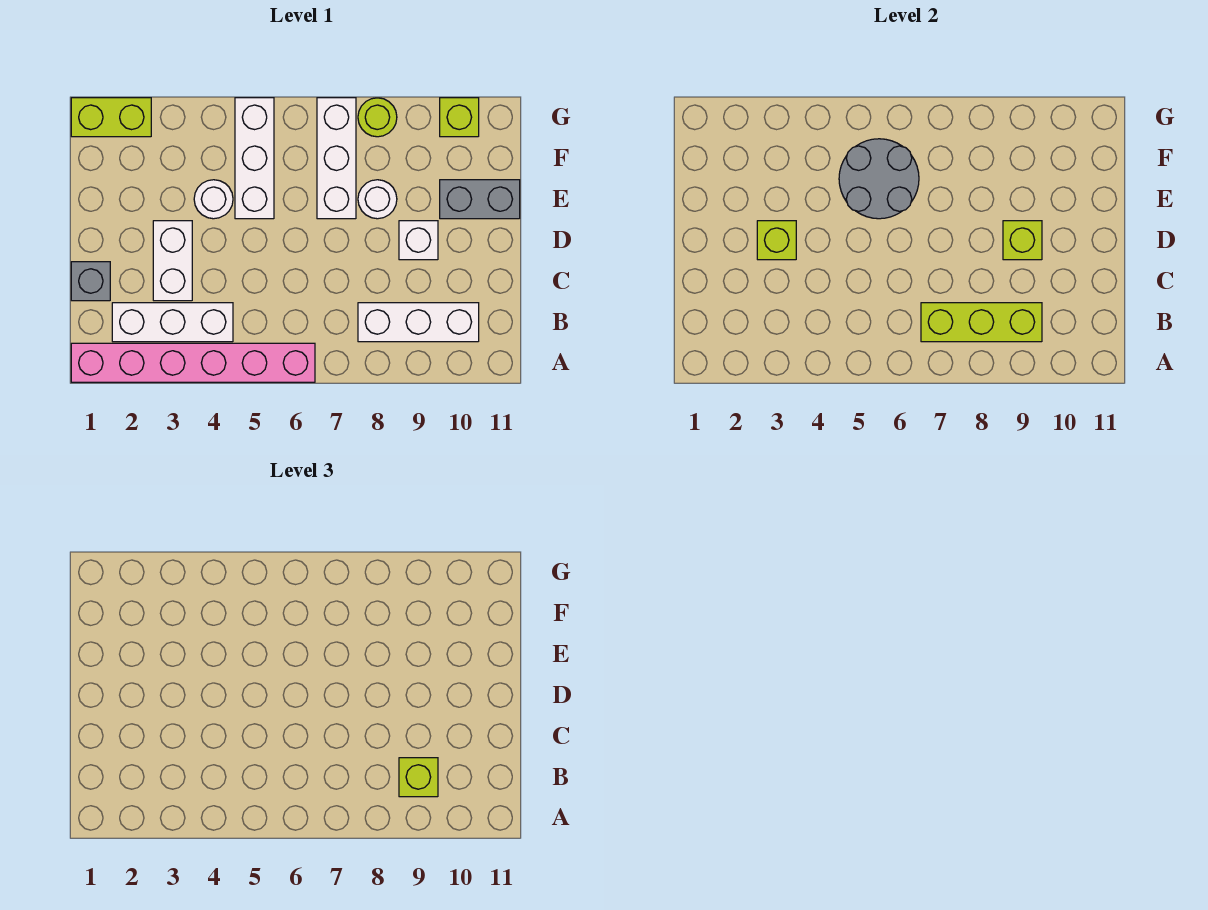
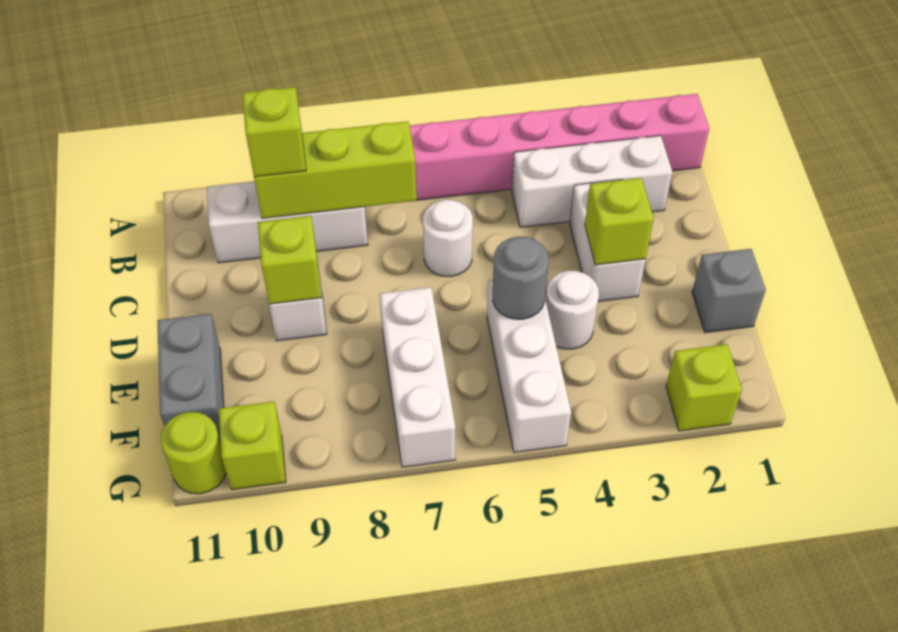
grey 1x1 brick [71,262,110,301] -> grey 1x1 brick moved to [692,249,766,333]
grey 2x2 round brick [839,139,919,219] -> grey 1x1 round brick [493,237,549,319]
white 1x1 round brick [358,180,397,219] -> white 1x1 round brick moved to [423,200,473,277]
grey 1x2 brick [440,180,520,219] -> grey 1x2 brick turned to [158,314,224,441]
lime 1x2 brick [71,98,151,137] -> lime 1x1 brick [666,344,742,431]
lime 1x1 round brick [358,98,397,137] -> lime 1x1 round brick moved to [161,412,226,494]

